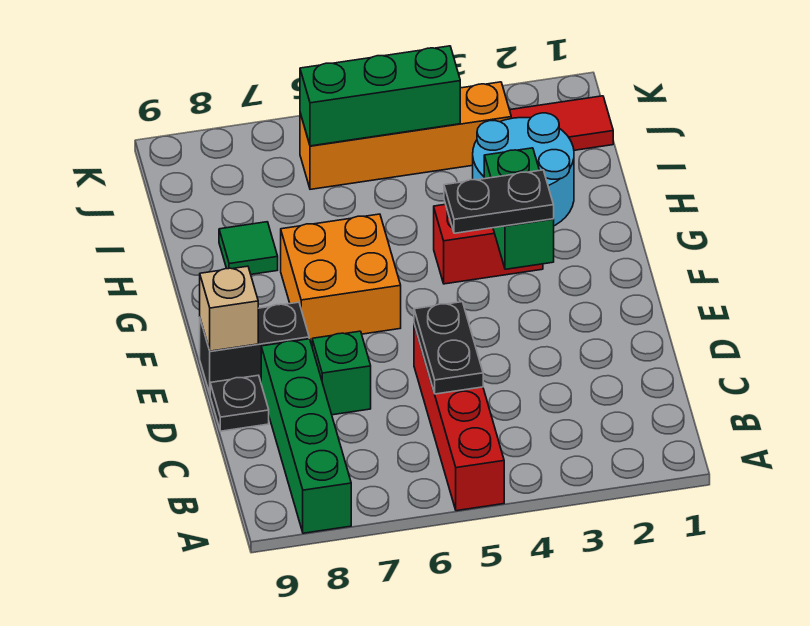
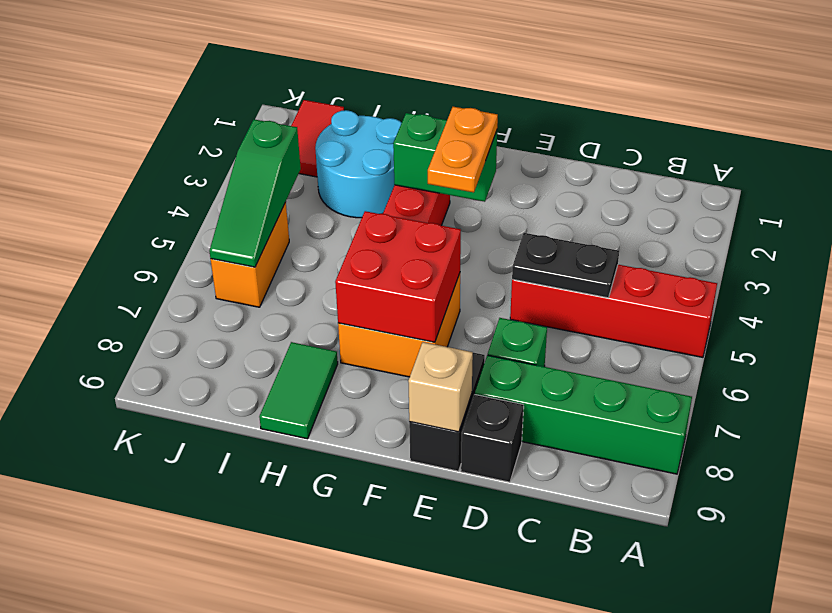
black 1x1 plate [210,375,269,431] -> black 1x1 brick [461,394,524,482]
black 1x2 plate [444,170,554,233] -> orange 1x2 plate [428,107,498,192]
none -> red 2x2 brick [335,211,461,342]
green 1x1 tile [219,222,278,274] -> green 1x2 tile [259,342,338,439]
orange 1x4 brick [300,82,511,189] -> orange 1x2 brick [211,202,289,307]
green 1x3 brick [300,46,460,146] -> green 1x3 slope [209,120,301,267]

